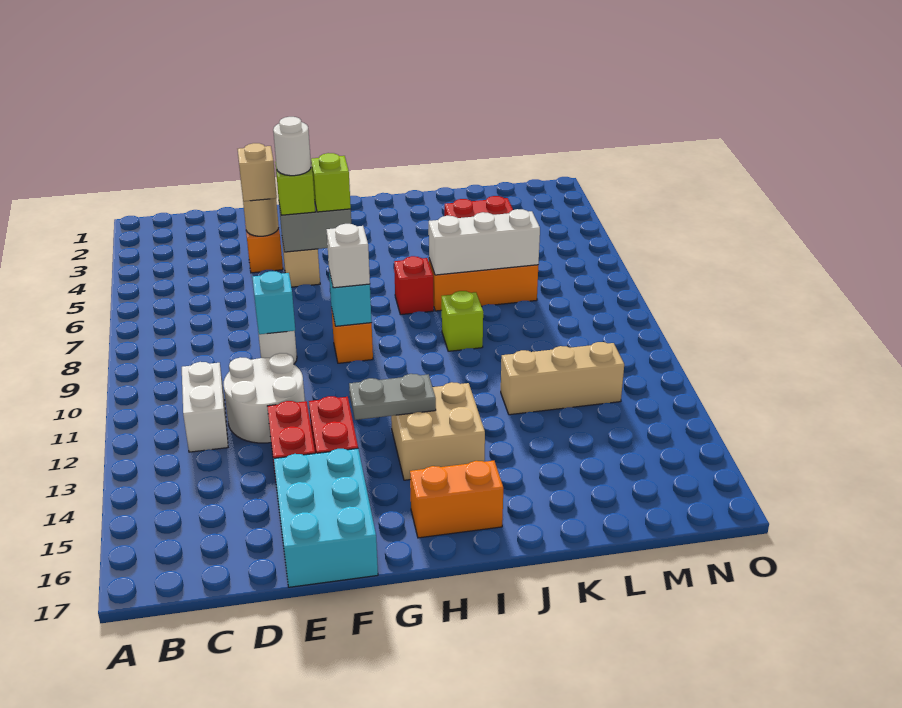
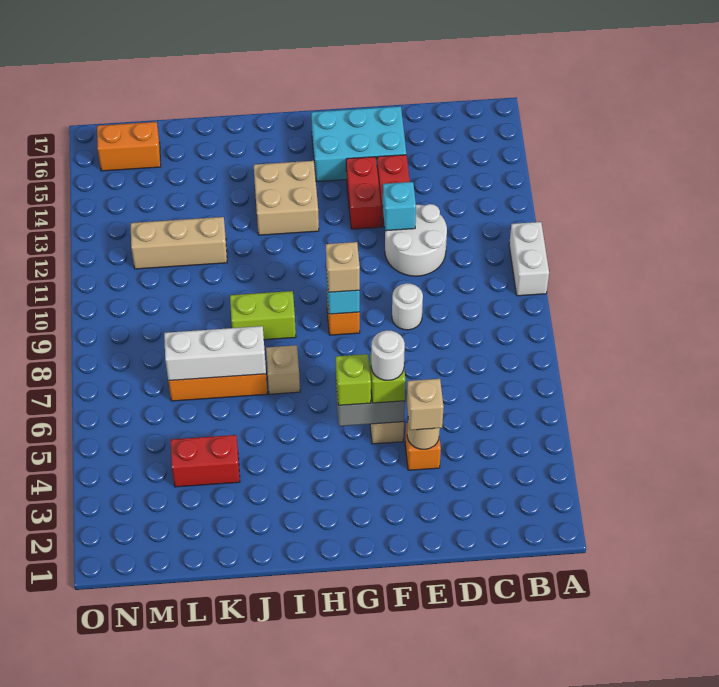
white 1x2 brick [182,362,228,452] -> white 1x2 brick moved to [509,222,549,296]
cyan 1x1 brick [252,271,295,334] -> cyan 1x1 brick moved to [382,182,416,231]
cyan 2x3 brick [274,449,378,587] -> cyan 2x3 brick turned to [311,106,406,182]
white 1x1 brick [327,224,370,288] -> tan 1x1 brick [326,242,360,292]
grey 1x2 plate [349,374,436,420] -> none
orange 1x2 brick [410,461,503,538] -> orange 1x2 brick moved to [97,122,161,171]
red 1x1 brick [394,256,434,315] -> tan 1x1 brick [266,345,300,394]
lime 1x1 brick [442,291,483,351] -> lime 1x2 brick [230,291,296,340]

